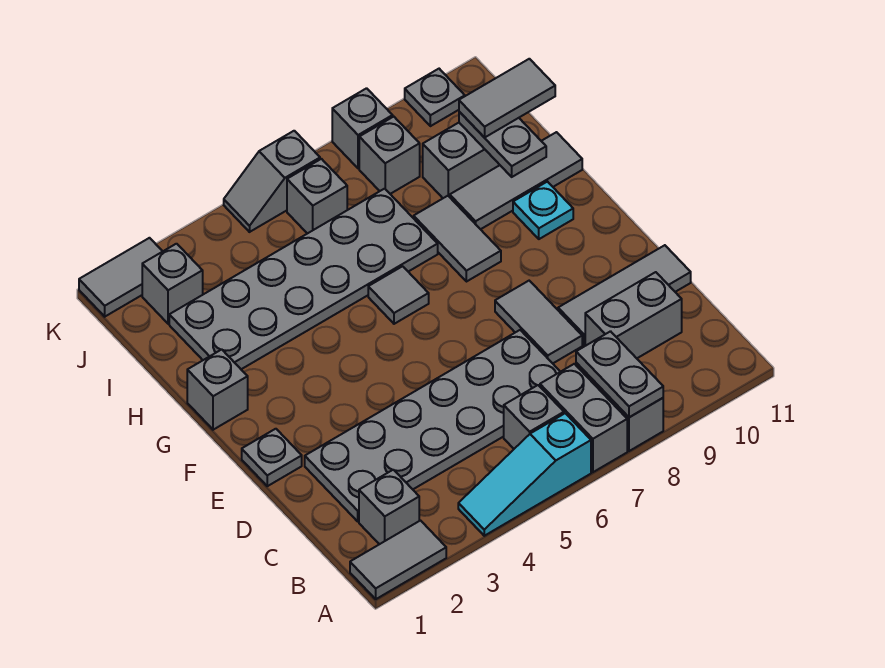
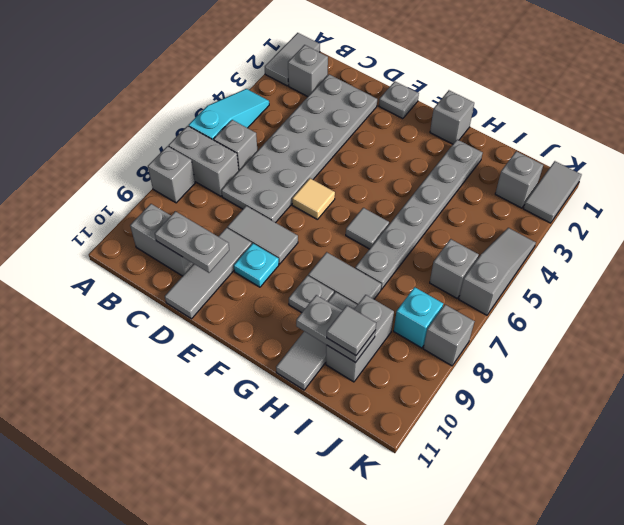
grey 1x2 plate [576,331,663,417] -> grey 1x2 plate moved to [155,211,229,273]
grey 1x2 brick [585,272,682,358] -> grey 1x2 brick turned to [130,204,193,276]
none -> tan 1x1 tile [292,178,335,220]
cyan 1x1 plate [513,182,573,239] -> cyan 1x1 plate moved to [234,244,279,287]
grey 2x6 plate [169,189,438,369] -> grey 1x6 plate [355,140,483,289]
grey 1x2 tile [459,59,555,138] -> grey 1x1 tile [327,306,376,355]
grey 1x1 brick [359,117,420,194] -> cyan 1x1 brick [394,287,443,348]
grey 1x2 slope [224,131,320,232] -> grey 1x3 slope [459,228,536,315]
grey 1x1 plate [405,69,465,126] -> grey 1x1 plate moved to [289,276,334,313]

